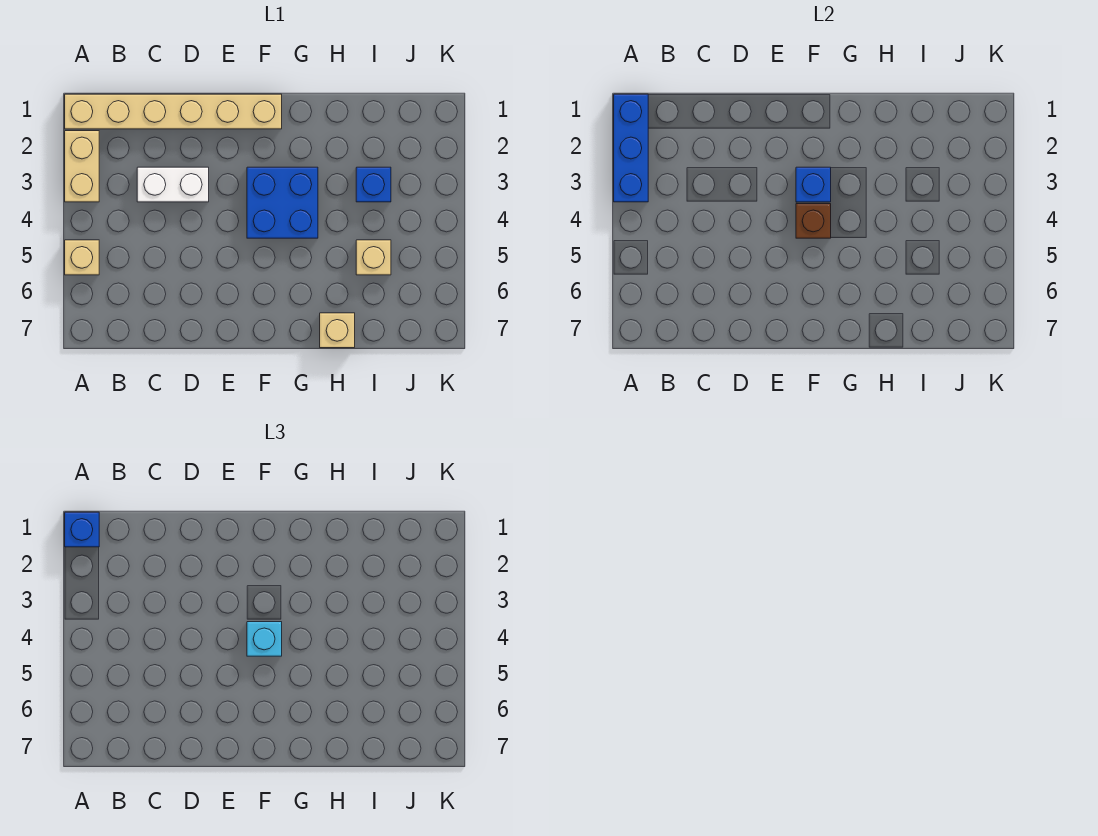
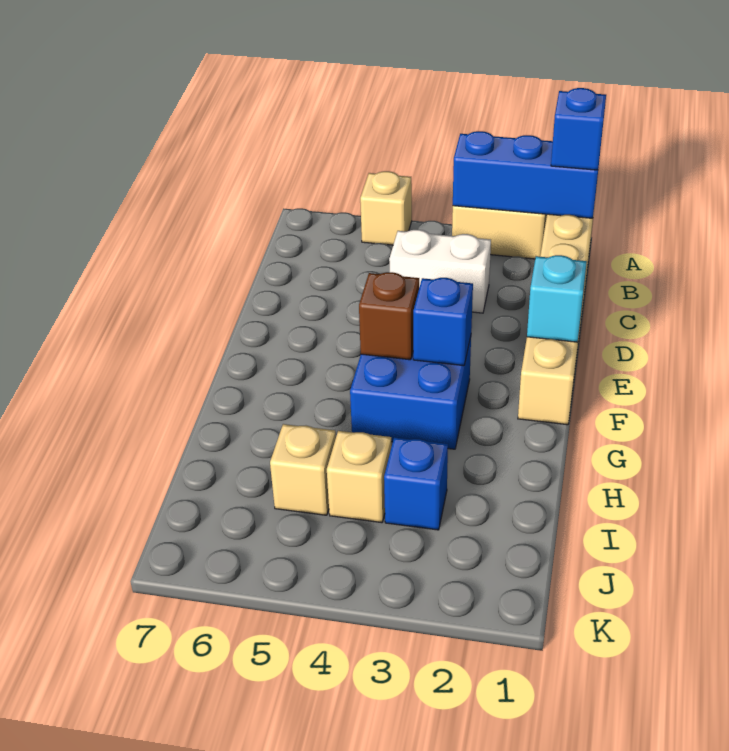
white 1x2 brick [137,167,209,202] -> white 1x2 brick turned to [389,230,491,313]
cyan 1x1 brick [247,622,282,656] -> cyan 1x1 brick moved to [527,255,587,342]
tan 1x1 brick [320,313,355,348] -> tan 1x1 brick moved to [327,431,391,523]

